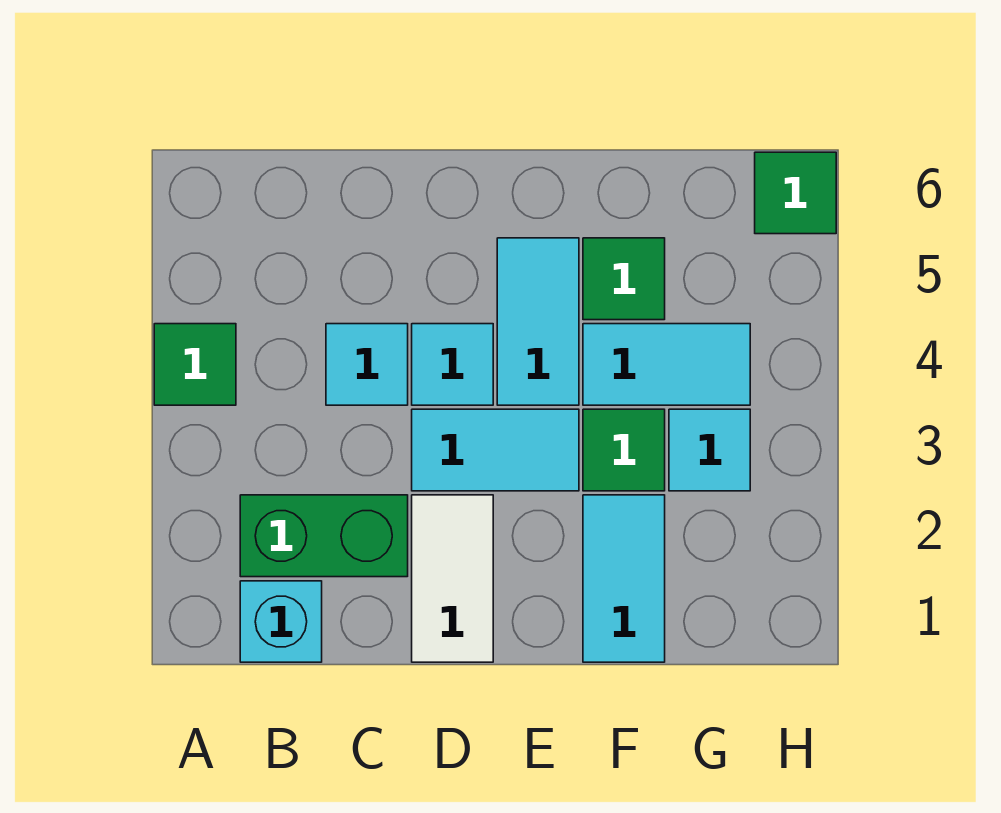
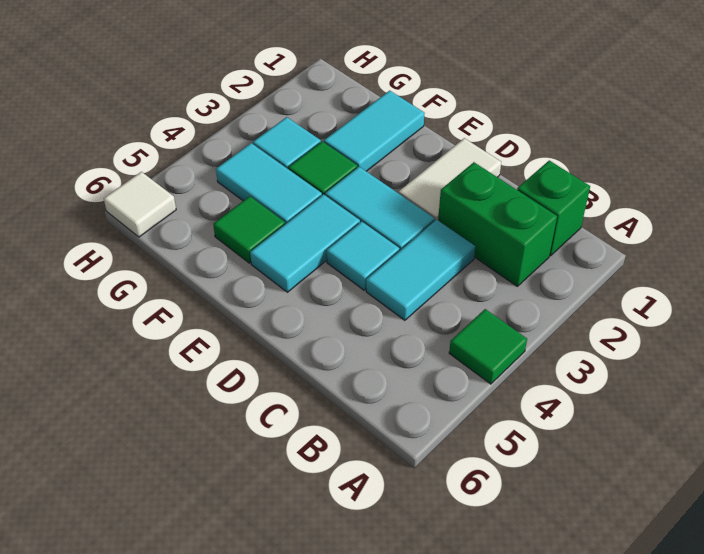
cyan 1x1 brick [240,581,322,662] -> green 1x1 brick [517,160,590,256]
cyan 1x1 tile [326,324,408,405] -> cyan 1x2 tile [366,220,476,320]
green 1x1 tile [755,152,836,234] -> white 1x1 tile [104,172,176,237]

